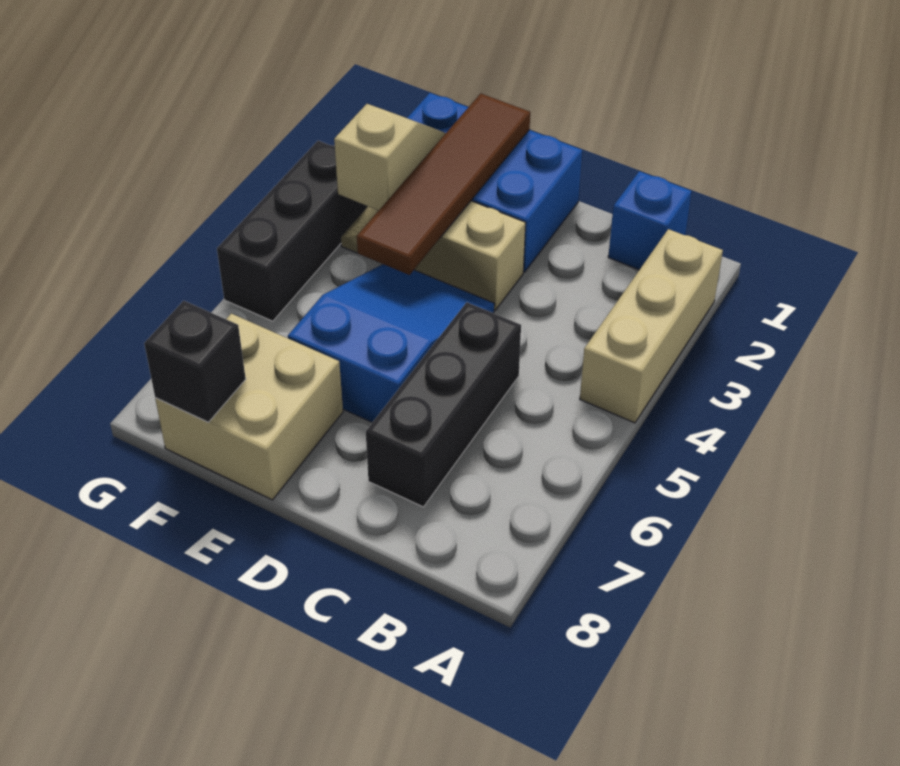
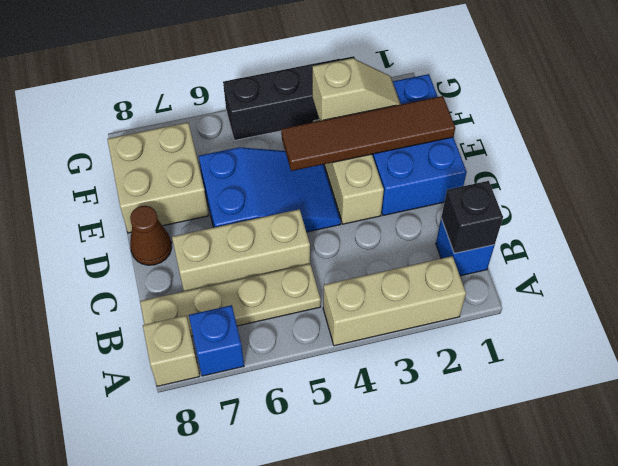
none -> blue 1x1 brick [189,305,244,376]
none -> tan 1x1 brick [143,316,200,386]
none -> tan 1x4 plate [140,264,321,336]
black 1x3 brick [366,302,521,507] -> tan 1x3 brick [172,209,310,291]
none -> brown 1x1 cone [130,206,172,265]
black 1x1 brick [144,301,246,422] -> black 1x1 brick moved to [441,181,503,253]

